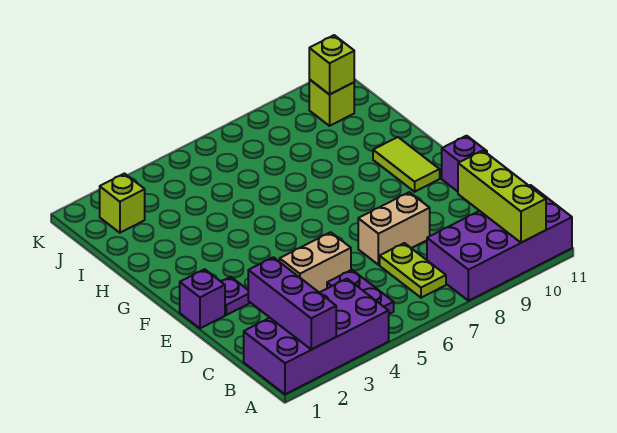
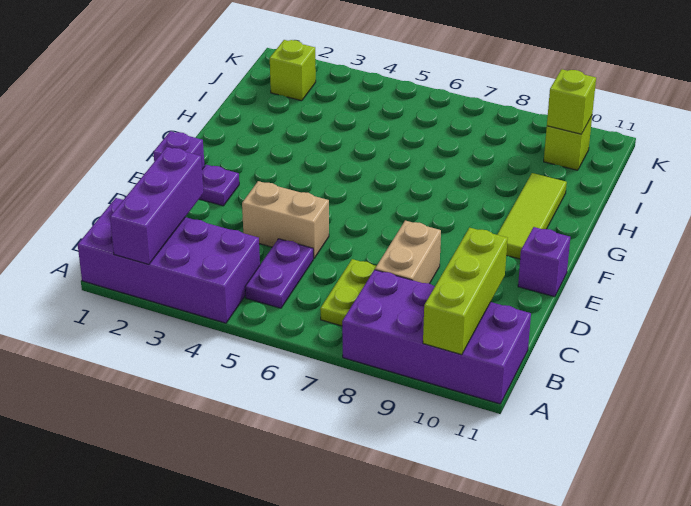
tan 1x2 brick [358,192,430,265] -> tan 1x2 brick turned to [375,221,441,284]
lime 1x2 tile [373,137,440,192] -> lime 1x3 tile [497,173,567,259]

